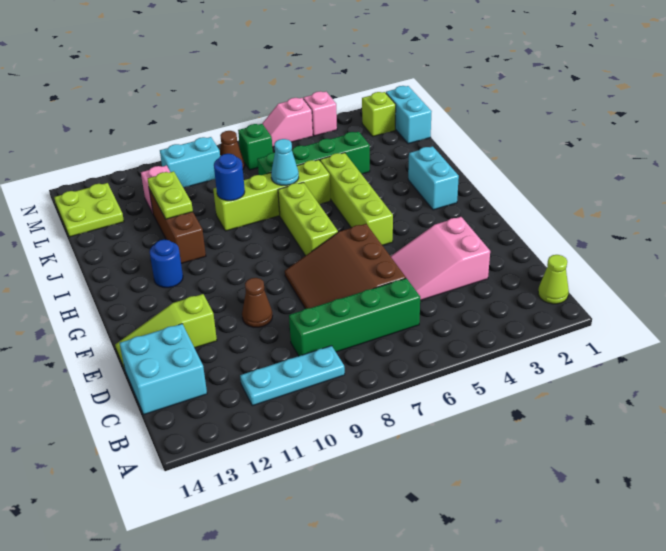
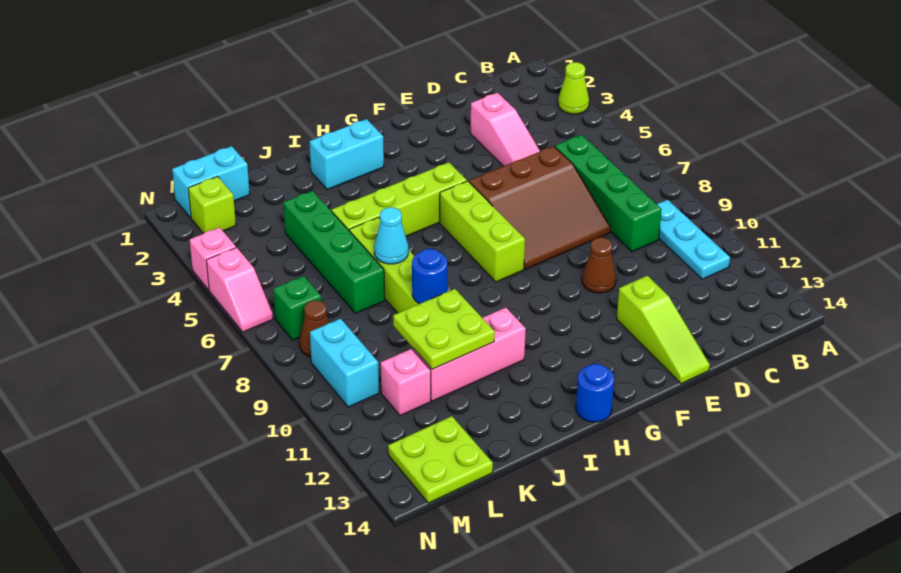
lime 1x1 cone [538,255,569,304] -> lime 1x1 cone moved to [558,62,589,114]
cyan 2x2 brick [120,324,207,414] -> none
pink 2x3 slope [391,217,490,300] -> pink 1x3 slope [470,93,540,166]
lime 1x3 brick [278,182,338,256] -> lime 1x3 brick turned to [440,181,525,282]
blue 1x1 round brick [150,240,183,288] -> blue 1x1 round brick moved to [576,364,614,422]
brown 1x3 brick [149,189,206,264] -> pink 1x3 brick [413,308,526,401]
lime 1x2 plate [148,171,193,219] -> lime 2x2 plate [393,289,495,369]

